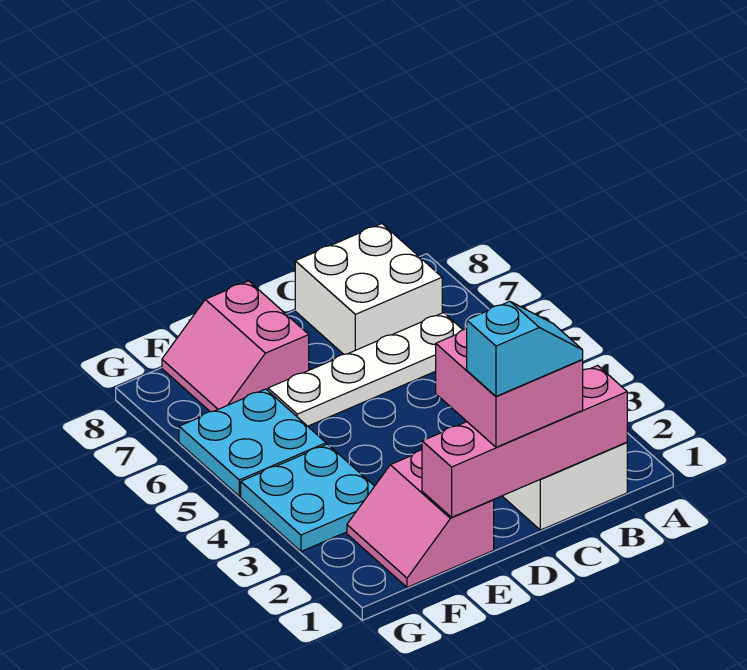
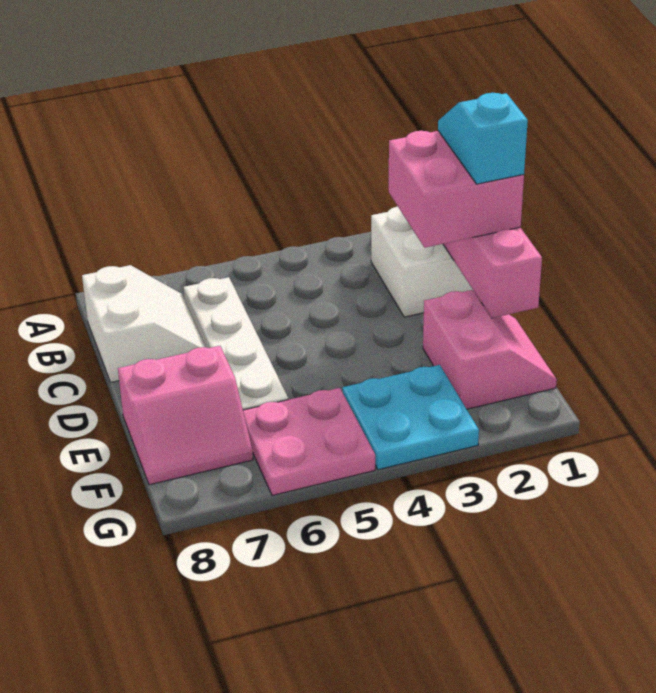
white 2x2 brick [295,224,442,354] -> white 2x2 slope [82,265,206,382]
pink 2x2 slope [347,450,494,587] -> pink 2x2 slope turned to [423,290,557,409]
cyan 2x2 plate [179,389,326,496] -> pink 2x2 plate [243,388,375,495]

